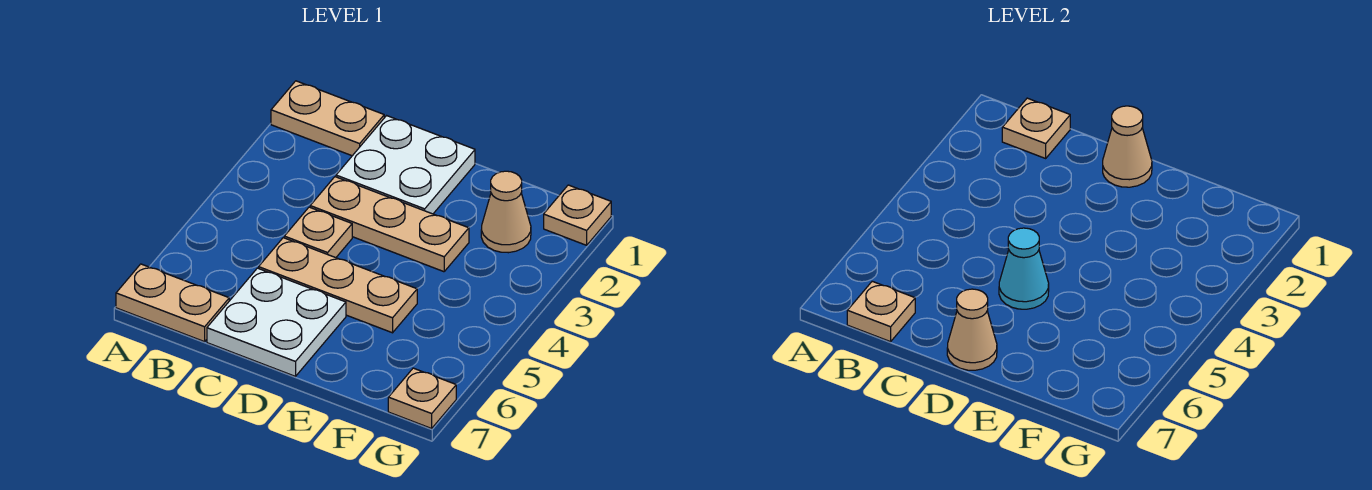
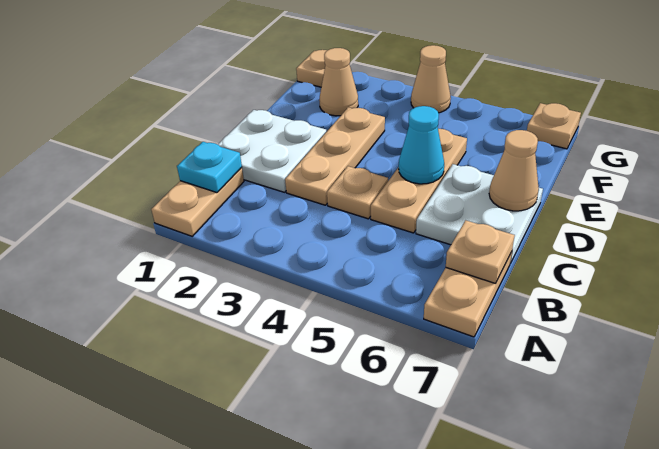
tan 1x1 plate [1002,98,1070,158] -> cyan 1x1 plate [177,142,242,193]
tan 1x1 cone [1103,106,1152,187] -> tan 1x1 cone moved to [411,45,451,113]

